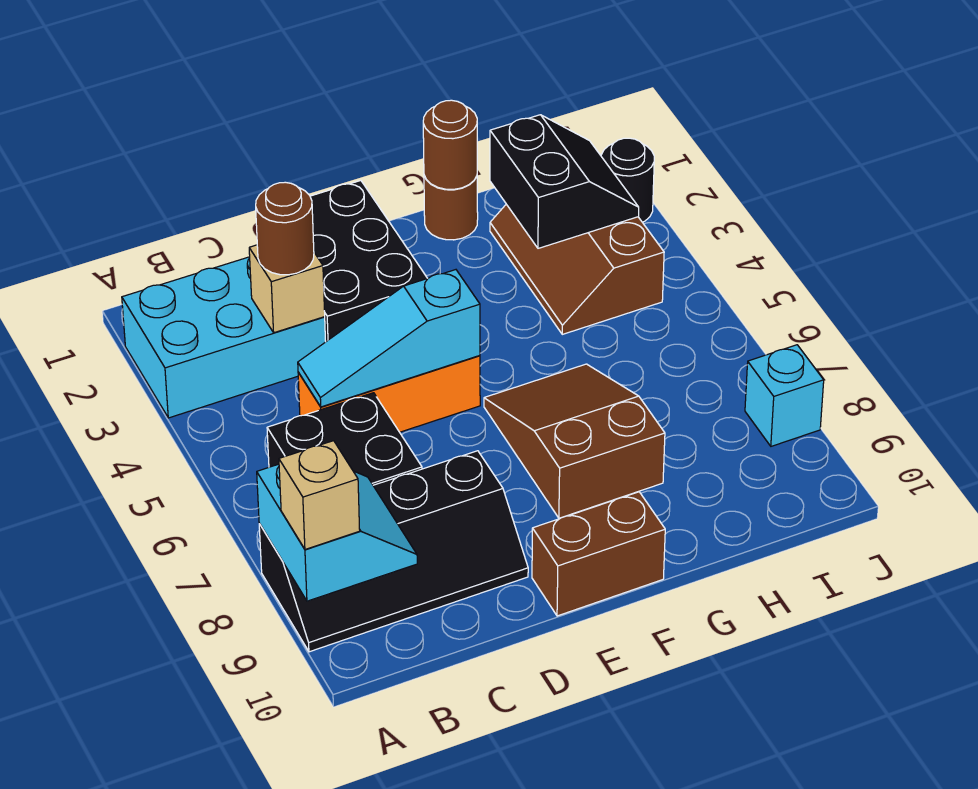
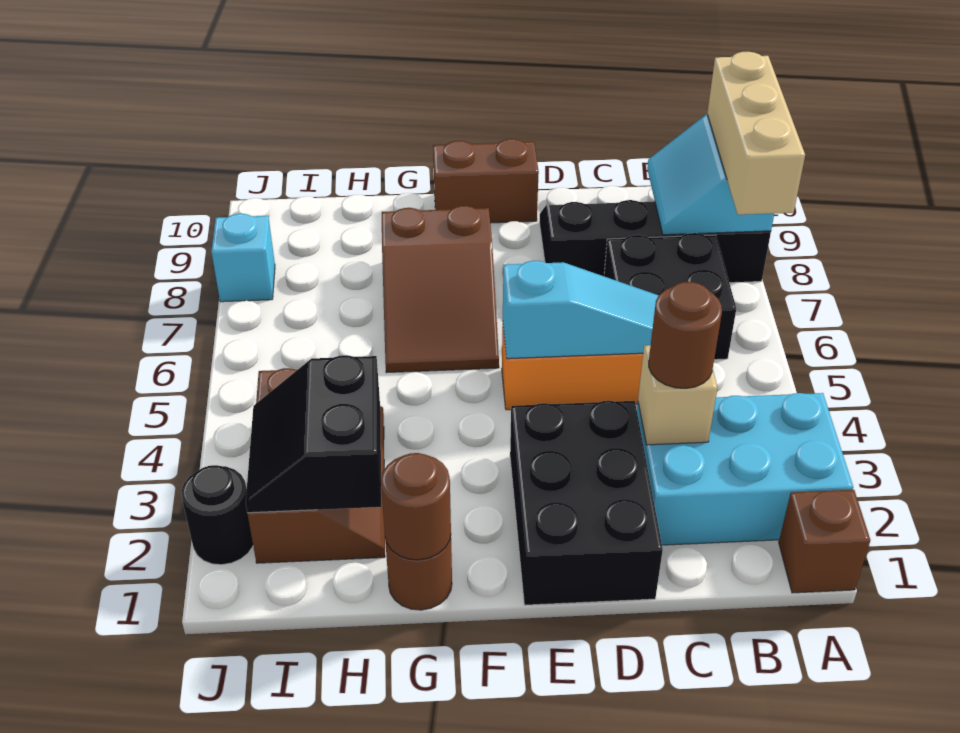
none -> brown 1x1 brick [779,490,870,593]
tan 1x1 brick [279,441,360,549] -> tan 1x3 brick [707,52,805,215]

